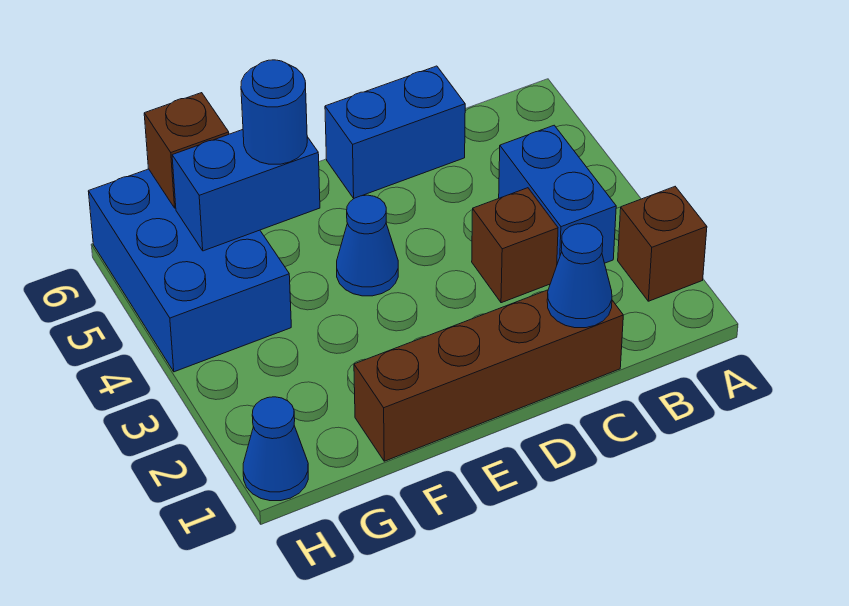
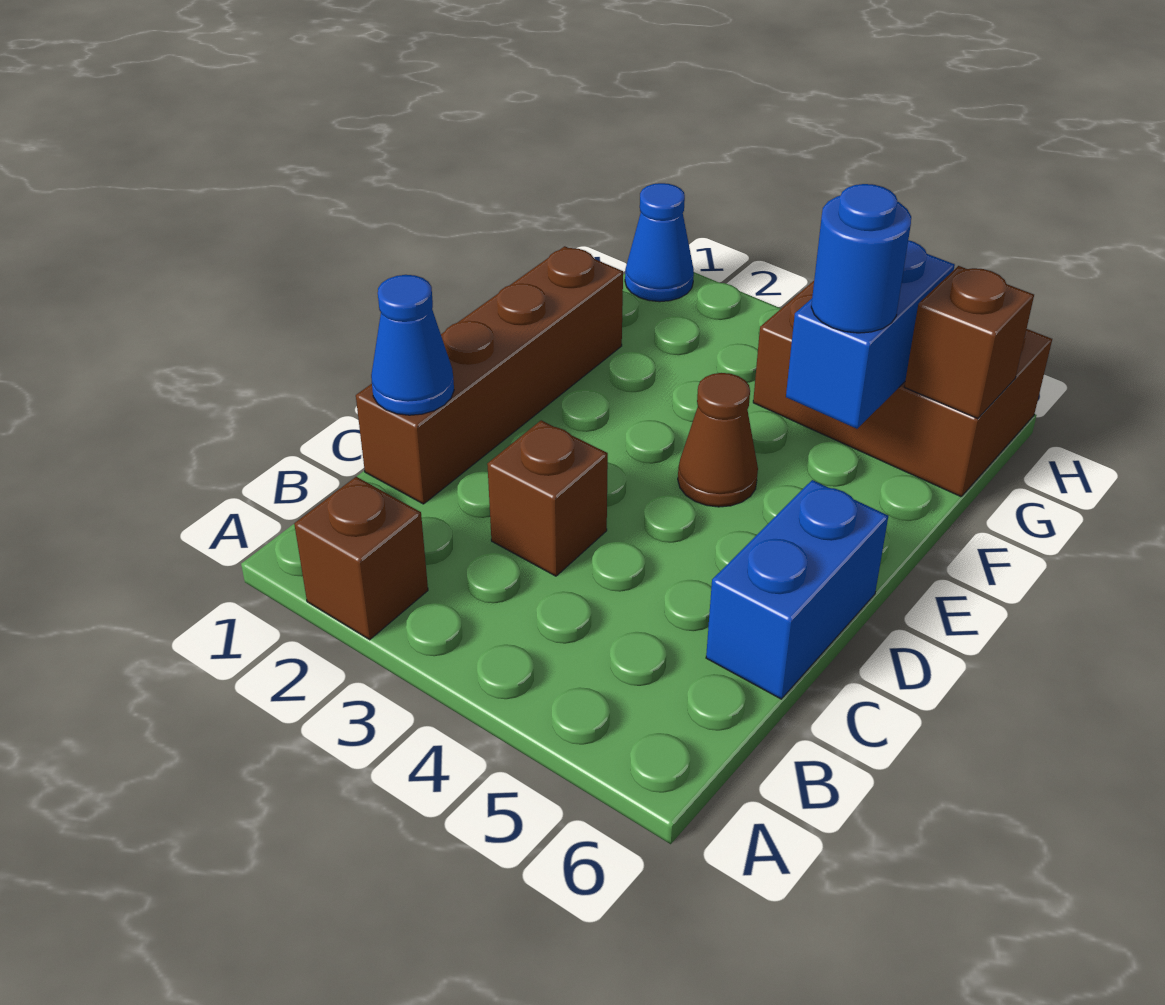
blue 1x2 brick [499,125,616,264] -> none
blue 1x1 cone [337,195,398,296] -> brown 1x1 cone [678,373,758,507]
blue 2x3 brick [88,169,291,372] -> brown 2x3 brick [753,281,1052,497]

